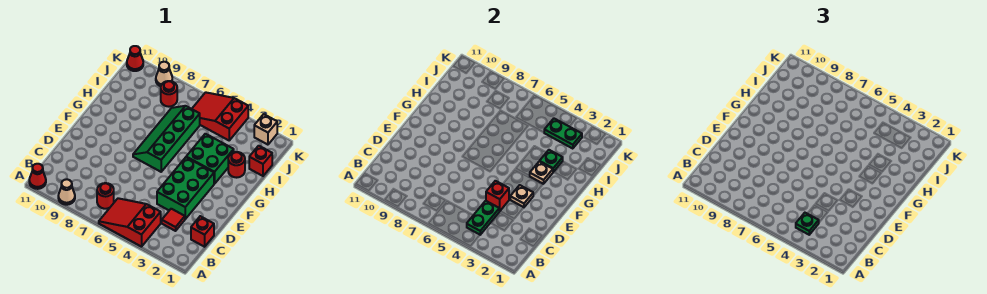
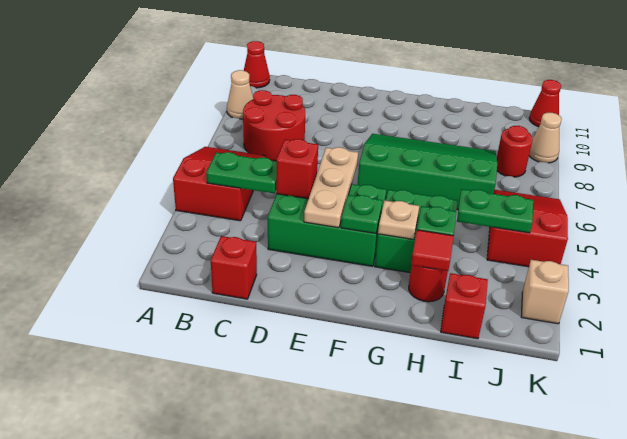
green 1x1 plate [796,213,819,235] -> green 1x1 plate moved to [341,195,383,233]
red 1x1 round brick [97,183,114,209] -> red 2x2 round brick [243,90,305,161]
red 1x1 tile [162,209,185,231] -> red 1x1 tile moved to [411,230,453,271]
tan 1x1 plate [510,185,533,207] -> tan 1x3 plate [304,147,358,228]
green 2x4 slope [133,106,200,172] -> green 3x4 slope [358,134,497,210]
green 1x2 plate [544,119,582,149] -> green 1x2 plate turned to [457,189,533,233]

